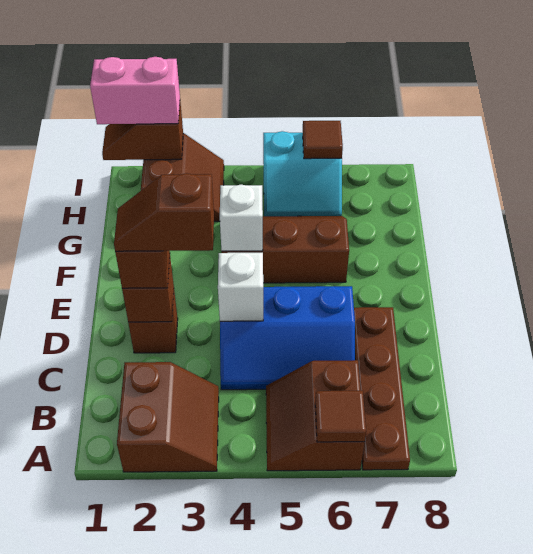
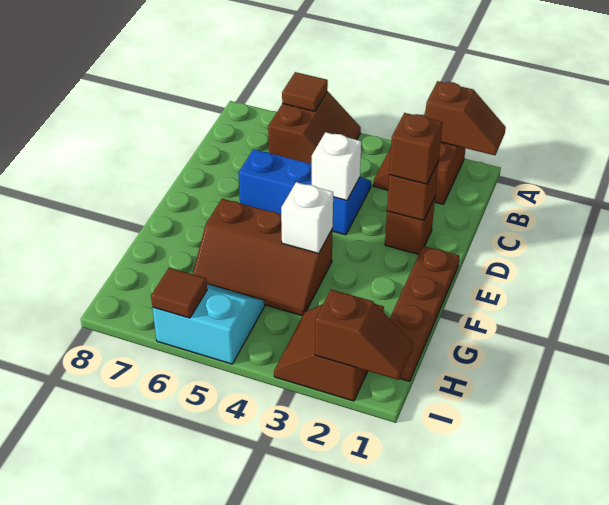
brown 1x4 plate [354,307,410,470] -> brown 1x4 plate moved to [390,246,459,381]
brown 1x2 slope [114,173,214,252] -> brown 1x2 slope moved to [425,81,506,155]
pink 1x2 brick [90,57,180,124] -> none

